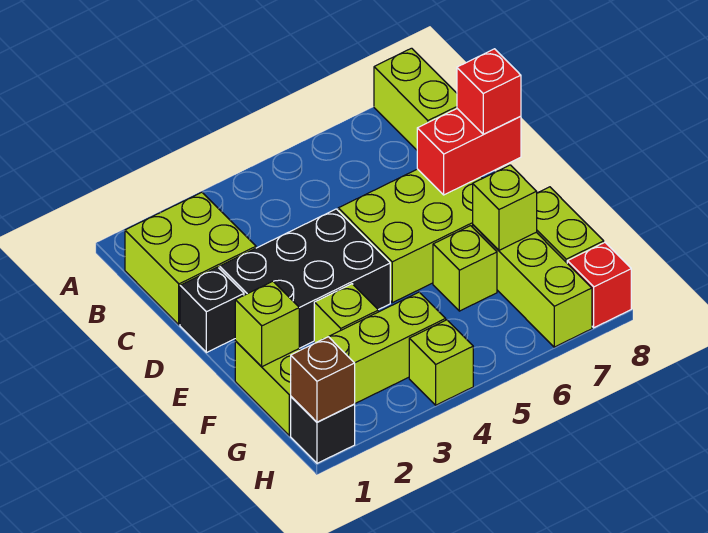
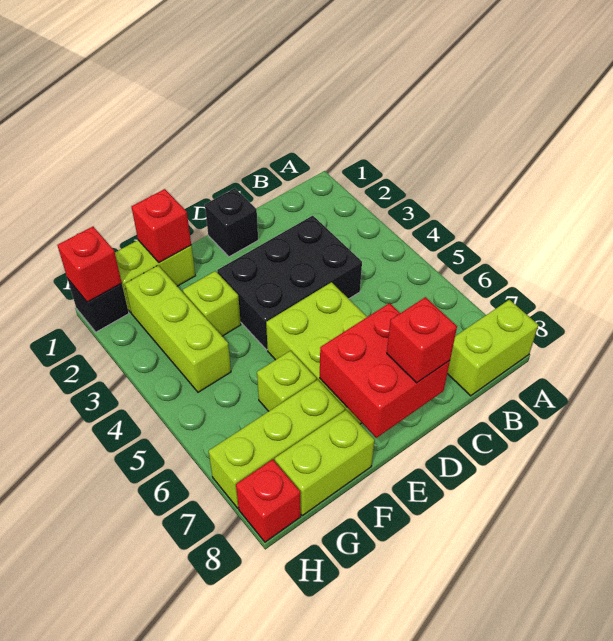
lime 2x2 brick [125,192,256,325] -> none
black 2x3 brick [220,209,390,348] -> black 2x3 brick turned to [217,216,362,350]
red 1x2 brick [417,109,521,195] -> red 2x2 brick [320,303,450,438]
lime 1x1 brick [235,281,299,367] -> red 1x1 brick [131,189,191,263]
lime 1x1 brick [473,165,537,250] -> none
brown 1x1 brick [291,337,355,422] -> red 1x1 brick [58,227,122,302]
lime 1x1 brick [409,320,473,405] -> none

